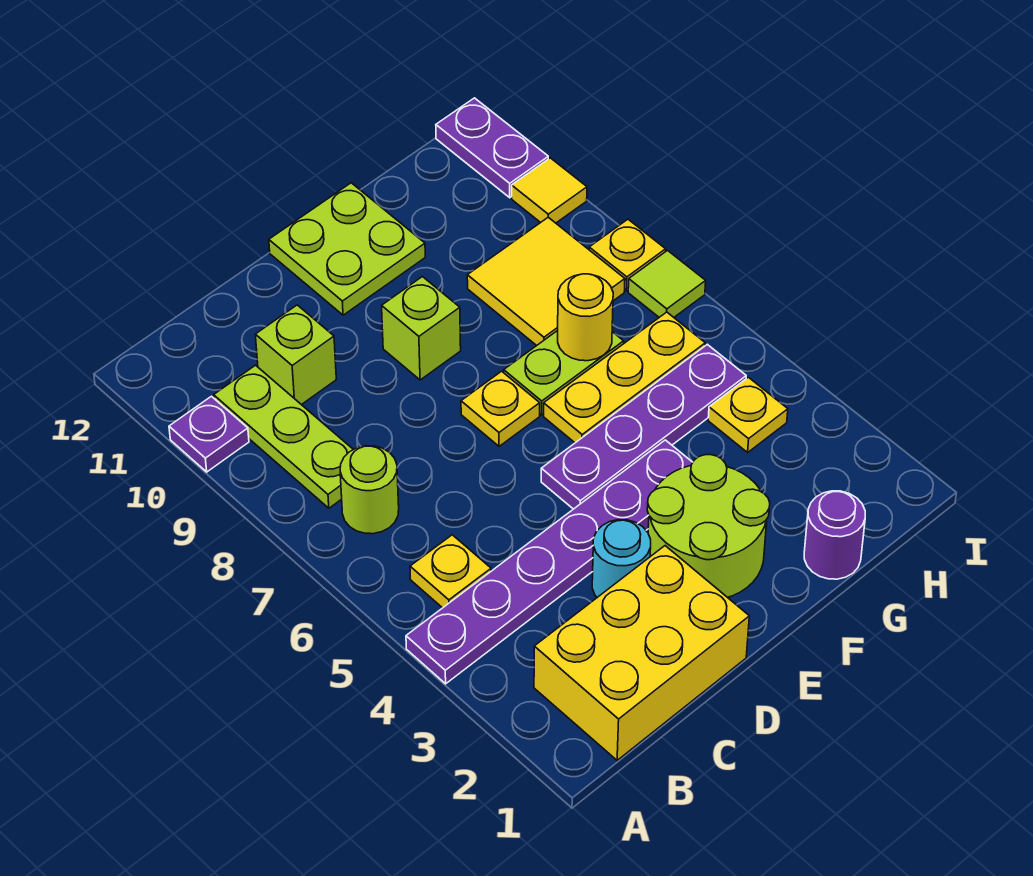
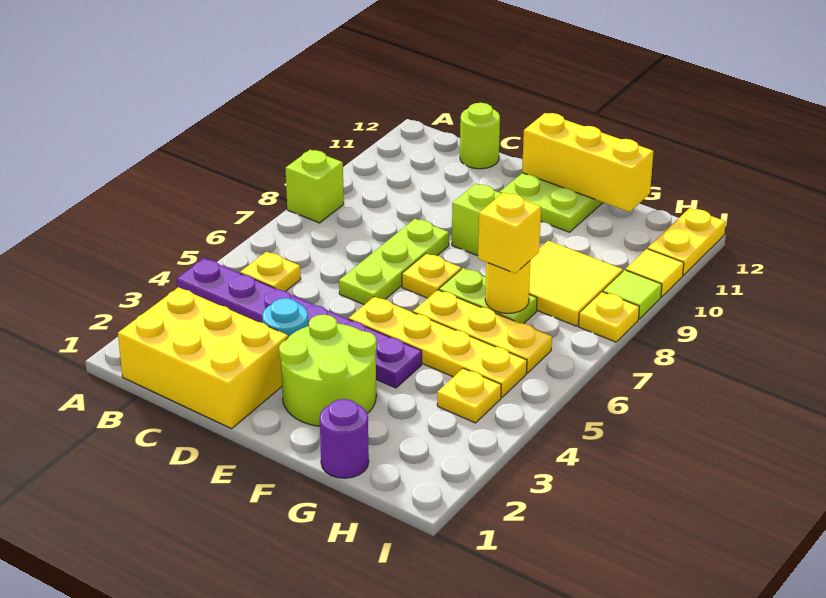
purple 1x1 plate [169,396,249,472] -> none
lime 1x1 round brick [340,446,399,534] -> lime 1x1 round brick moved to [460,103,500,169]
lime 1x3 plate [214,365,353,508] -> lime 1x3 plate moved to [339,219,449,305]
lime 1x1 brick [255,305,336,405] -> lime 1x1 brick moved to [286,150,344,223]
purple 1x4 plate [541,344,746,509] -> yellow 1x4 plate [349,297,527,398]
none -> yellow 1x3 brick [522,113,653,212]
none -> yellow 1x1 brick [478,193,541,273]
lime 1x1 tile [628,251,706,317] -> lime 1x1 tile moved to [603,270,662,319]
purple 1x2 plate [436,98,548,198] -> yellow 1x2 plate [648,208,726,275]

